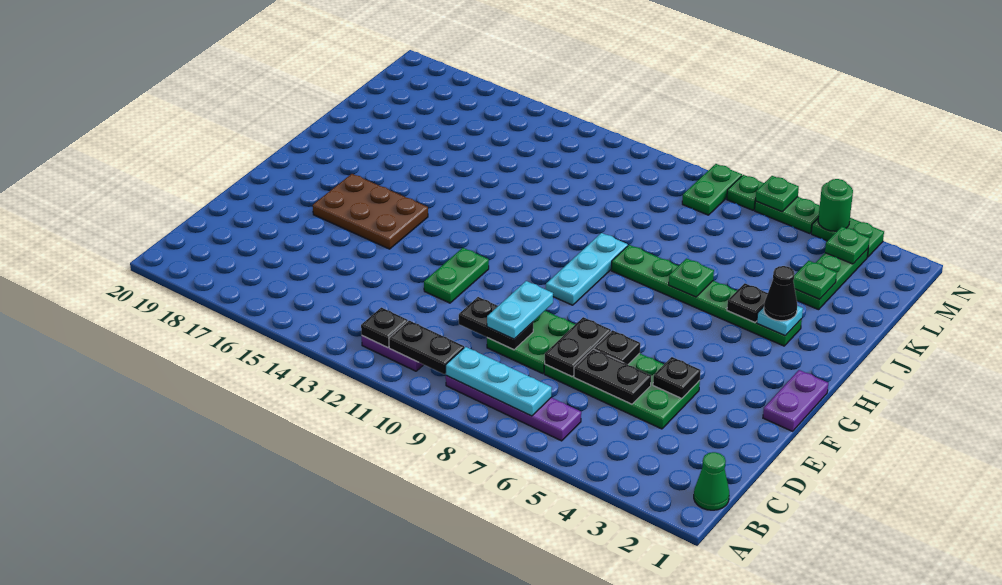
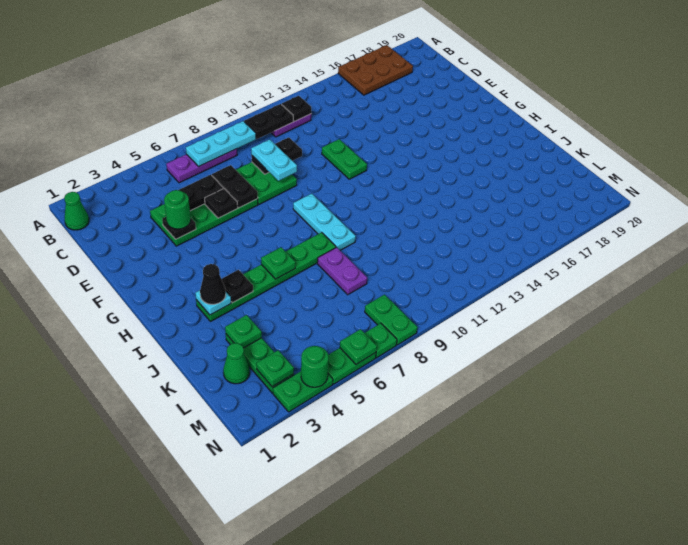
purple 1x4 plate [446,376,581,441] -> purple 1x3 plate [166,149,237,183]
none -> green 1x1 round brick [164,190,191,229]
purple 1x2 plate [763,370,828,431] -> purple 1x2 plate moved to [317,247,367,295]
brown 2x3 plate [313,174,428,249] -> brown 2x3 plate moved to [338,45,413,95]
none -> green 1x1 cone [223,343,250,384]

